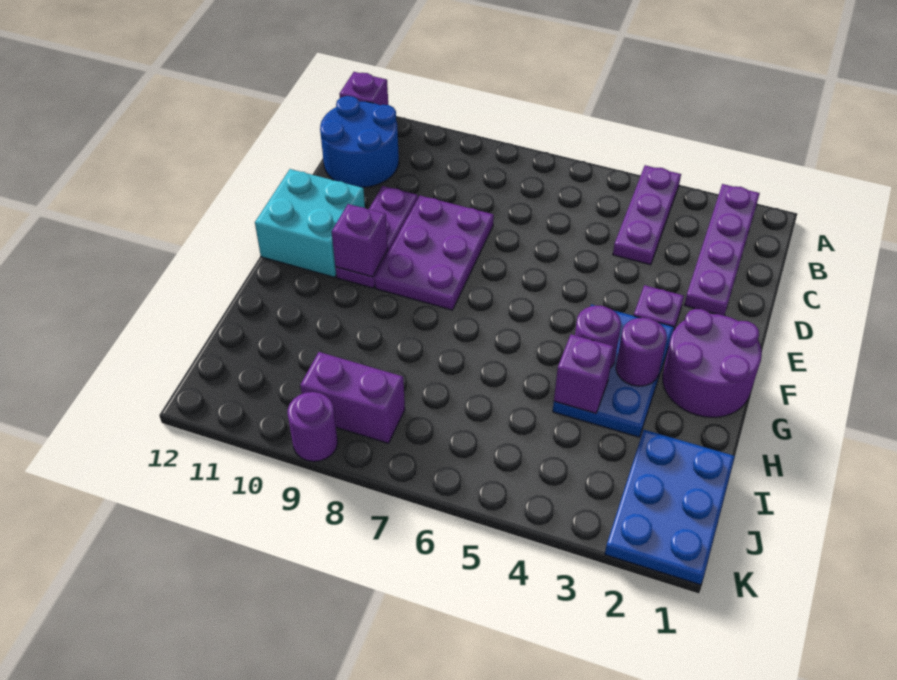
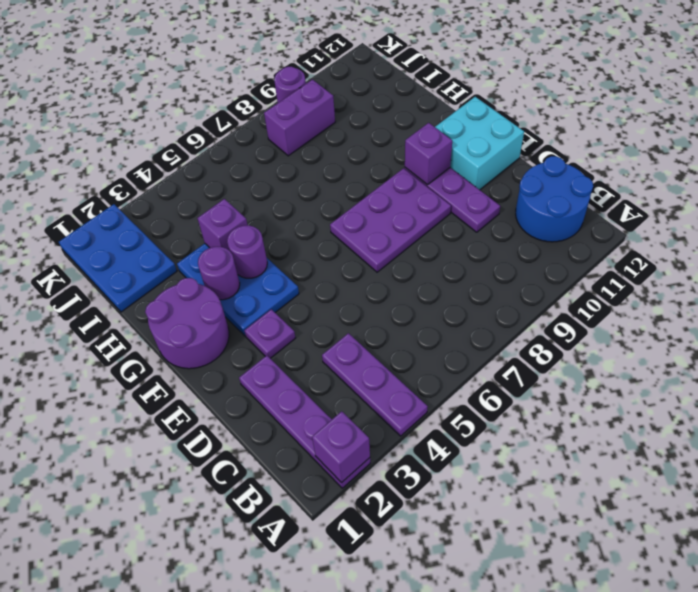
purple 1x1 brick [339,72,388,105] -> purple 1x1 brick moved to [312,411,370,483]
purple 2x3 plate [375,196,494,310] -> purple 2x3 plate turned to [330,168,451,272]

